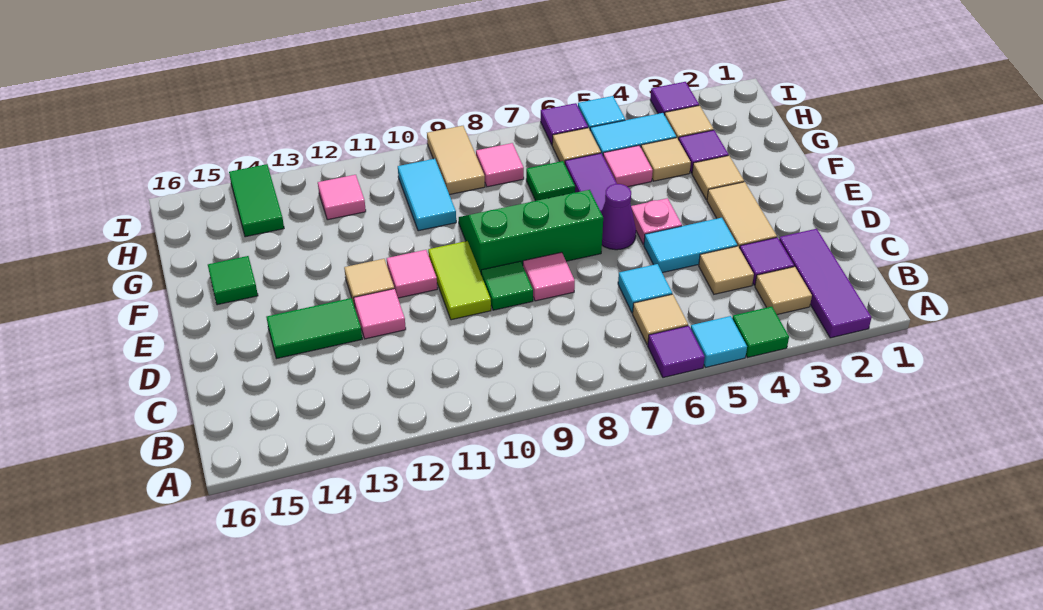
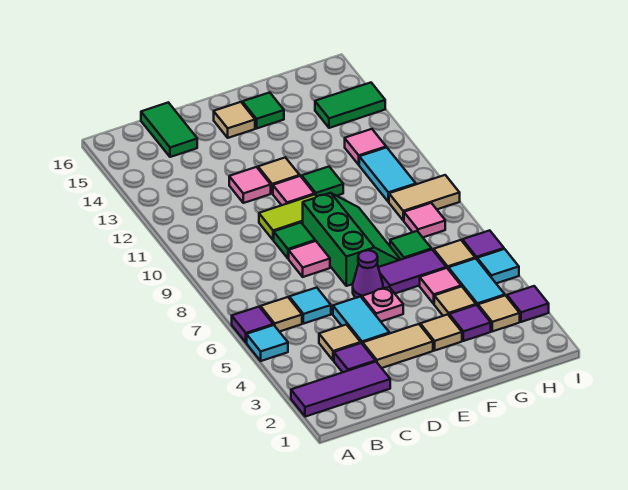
green 1x1 tile [732,307,789,358] -> green 1x1 tile moved to [302,167,343,196]
tan 1x1 tile [755,267,812,315] -> tan 1x1 tile moved to [214,102,255,138]
green 1x2 tile [266,298,362,359] -> green 1x2 tile moved to [141,102,197,157]
cyan 1x2 tile [398,159,456,231] -> cyan 1x2 tile turned to [359,147,416,202]

